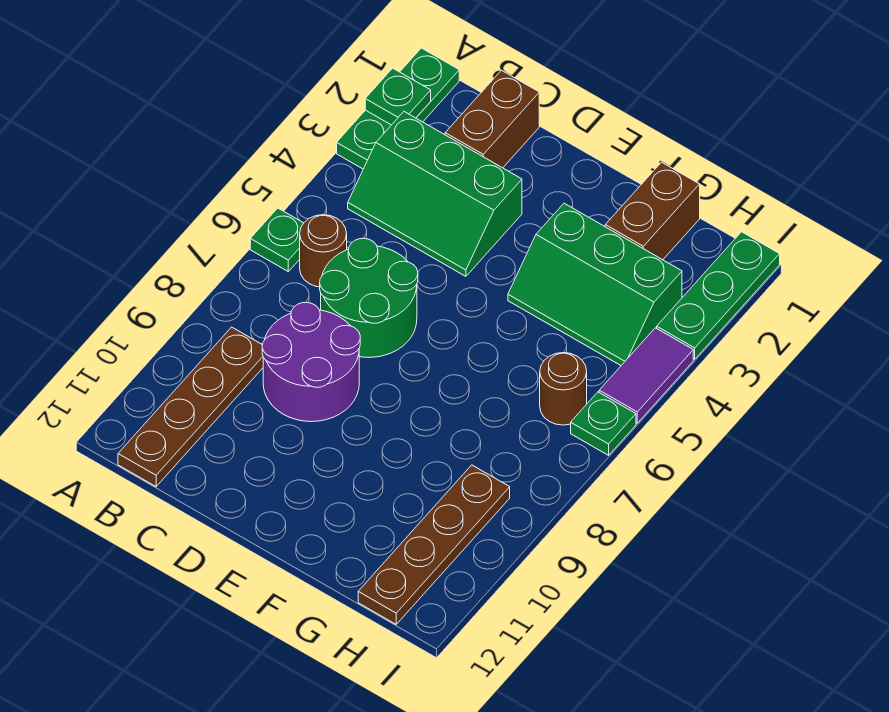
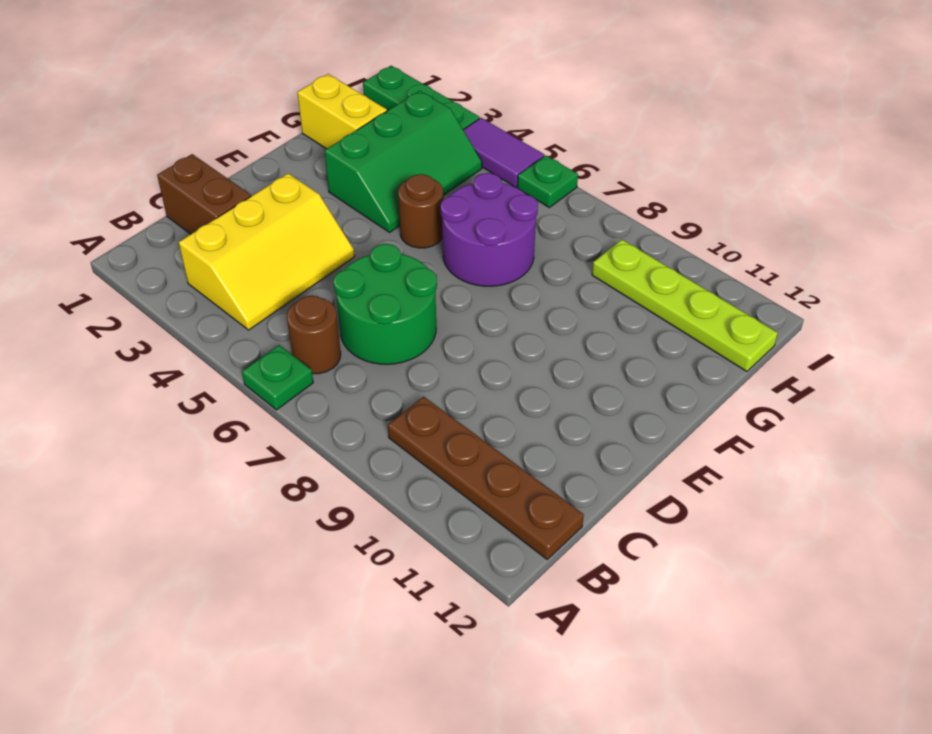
green 1x3 plate [337,48,459,169] -> none
green 1x1 plate [365,68,431,125] -> none
green 2x3 slope [348,112,522,276] -> yellow 2x3 slope [179,173,355,330]
purple 2x2 round brick [262,302,360,422] -> purple 2x2 round brick moved to [441,173,538,286]
brown 1x2 brick [605,162,700,260] -> yellow 1x2 brick [297,74,387,149]
brown 1x1 round brick [540,353,587,425] -> brown 1x1 round brick moved to [398,174,443,248]
brown 1x4 plate [358,465,510,624] -> lime 1x4 plate [592,240,778,372]

